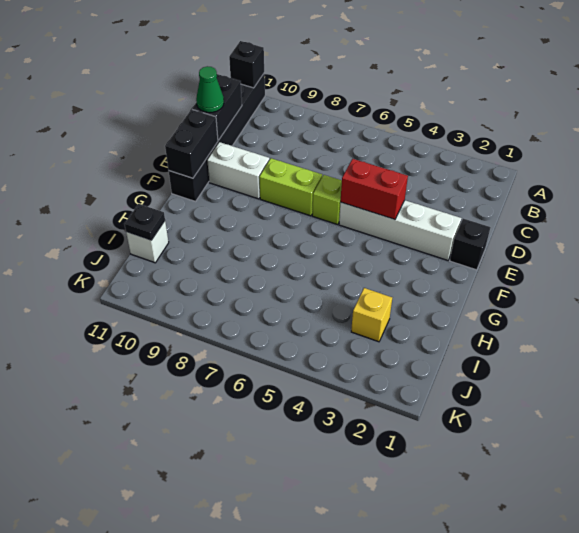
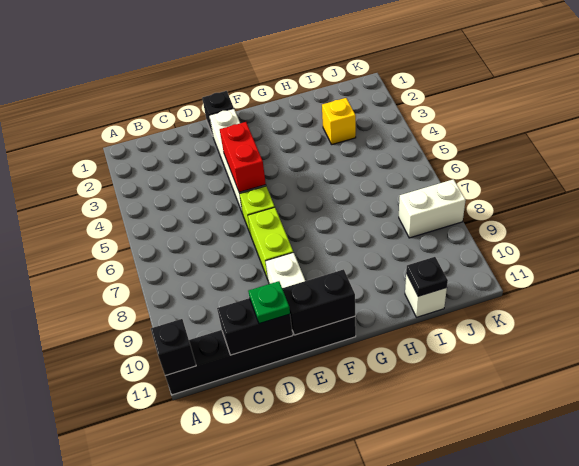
green 1x1 cone [196,66,224,113] -> green 1x1 plate [248,281,290,324]
none -> white 1x2 brick [399,179,466,238]

